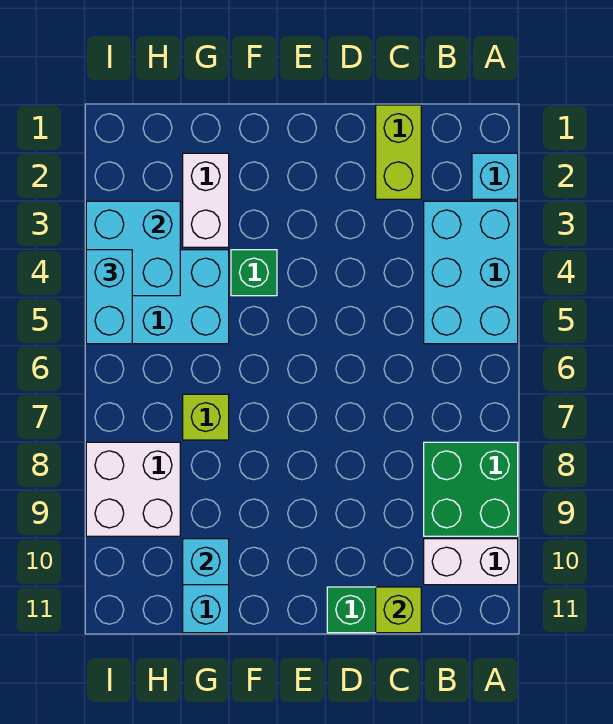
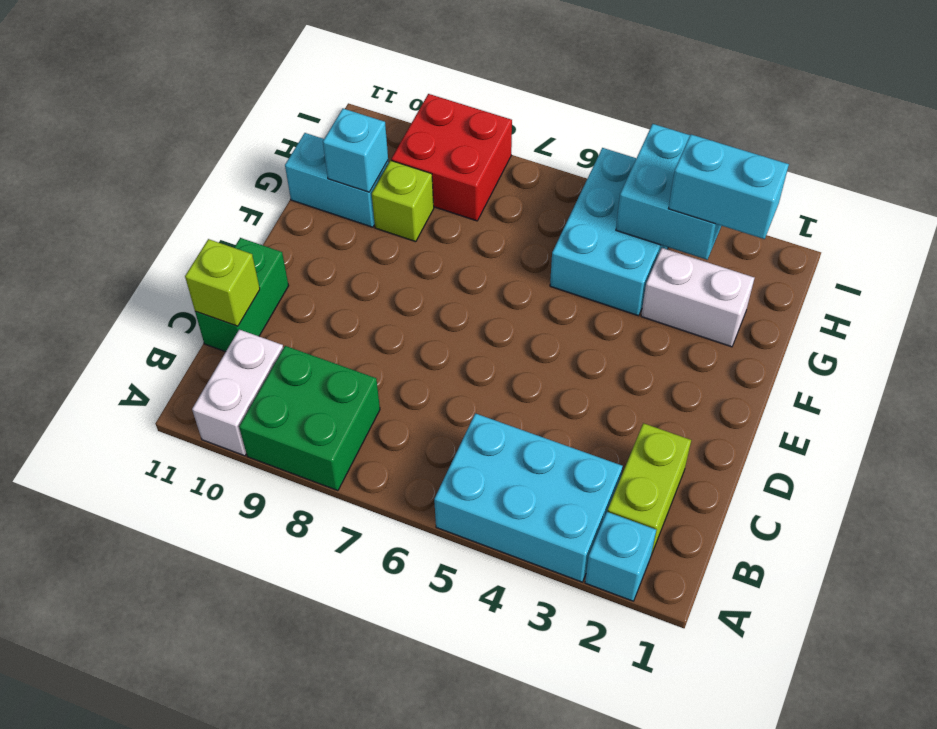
lime 1x2 brick [376,105,421,199] -> lime 1x2 brick turned to [607,423,691,555]
green 1x1 brick [231,250,277,296] -> none
lime 1x1 brick [183,394,229,440] -> lime 1x1 brick moved to [372,160,434,242]
white 2x2 brick [86,442,180,536] -> red 2x2 brick [391,94,512,221]
cyan 1x2 brick [86,250,132,344] -> cyan 1x2 brick moved to [668,134,789,239]

